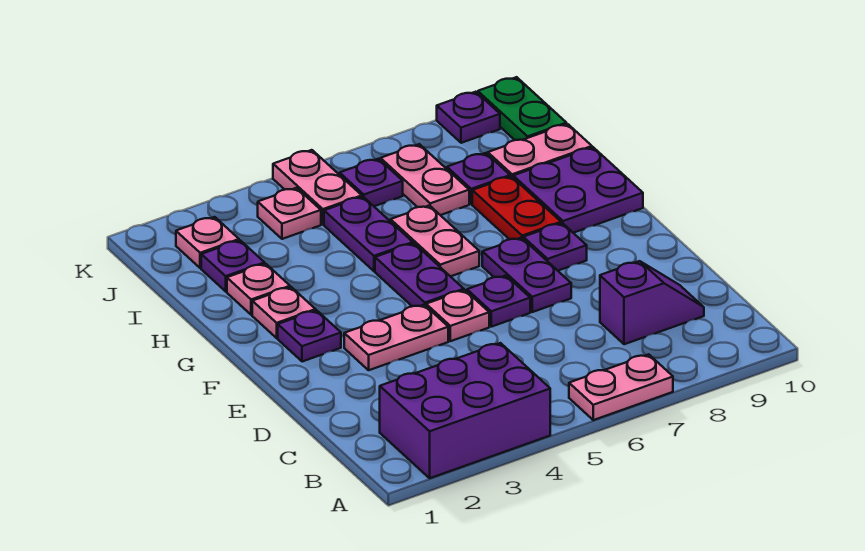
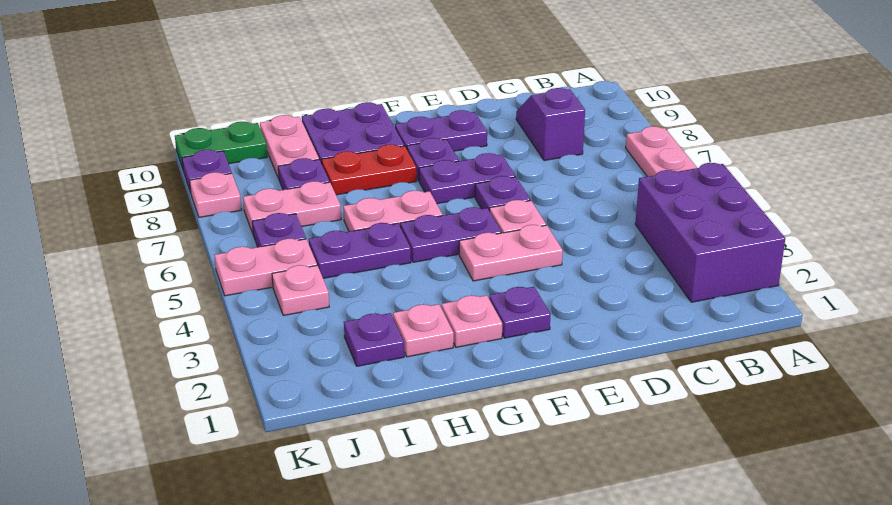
pink 1x2 plate [344,305,448,370] -> pink 1x2 plate turned to [459,225,563,281]
none -> purple 1x2 plate [395,110,487,151]
pink 1x1 plate [176,217,239,268] -> pink 1x1 plate moved to [190,172,242,217]

